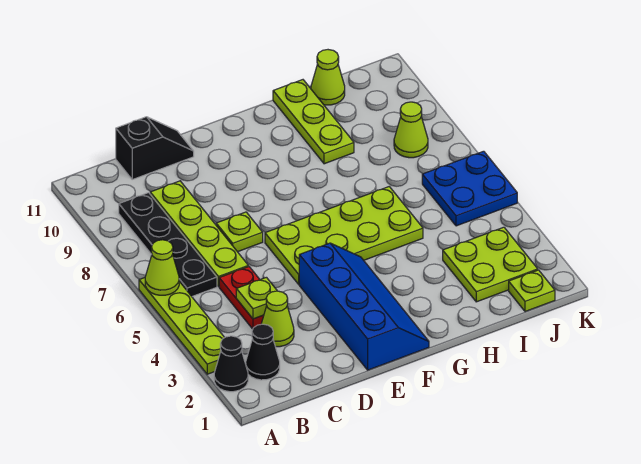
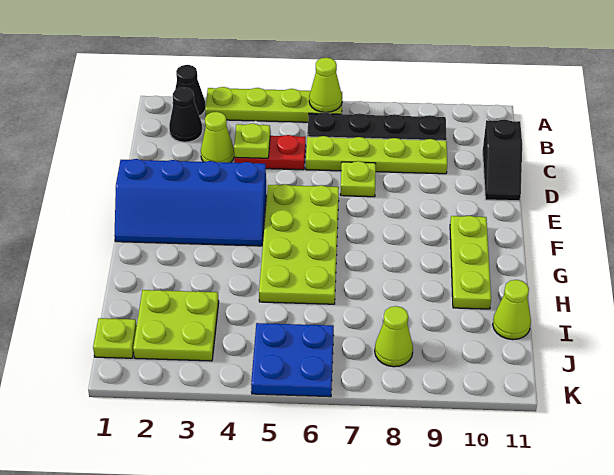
lime 1x3 plate [273,80,354,164] -> lime 1x3 plate turned to [450,216,491,309]

